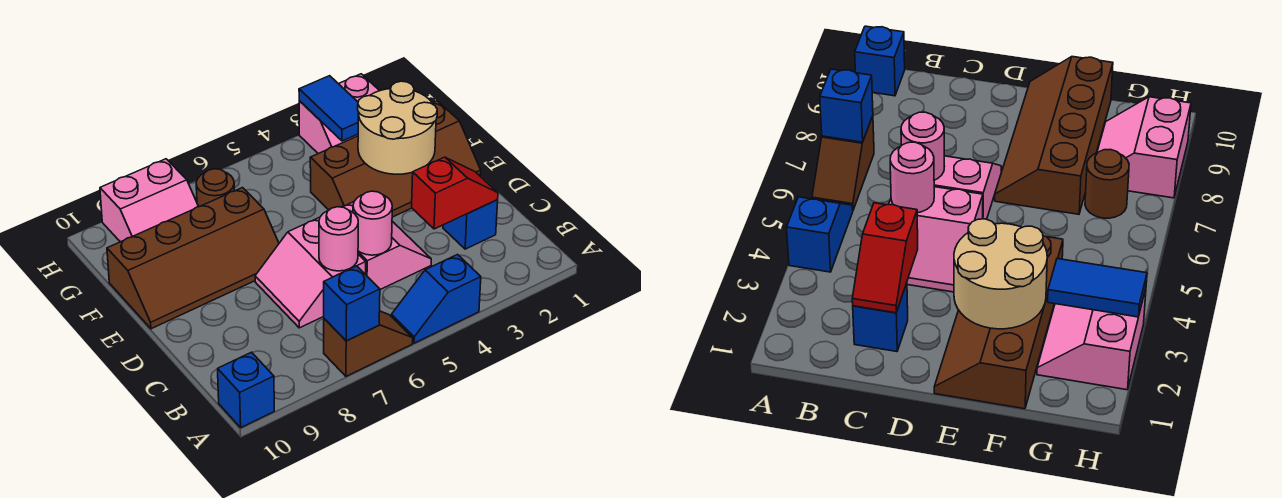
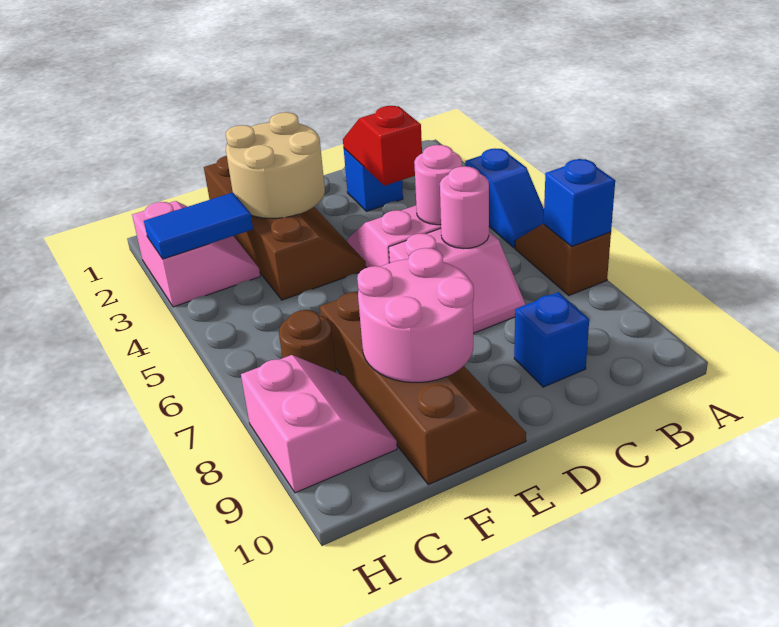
blue 1x1 brick [218,352,274,427] -> blue 1x1 brick moved to [514,292,589,387]
none -> pink 2x2 round brick [357,248,474,382]

